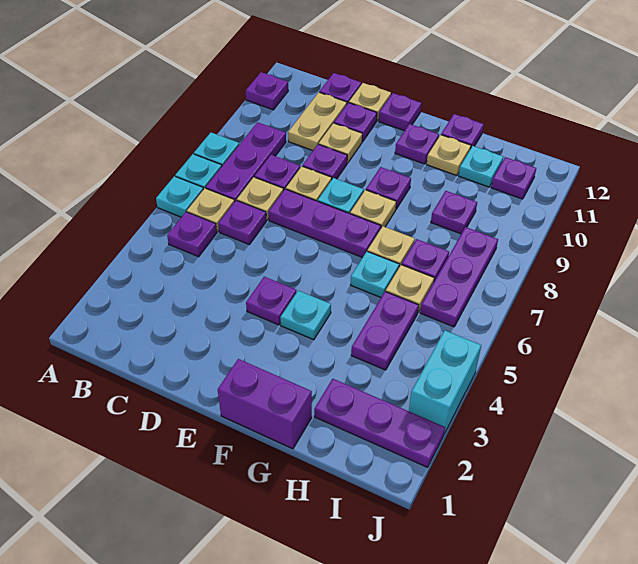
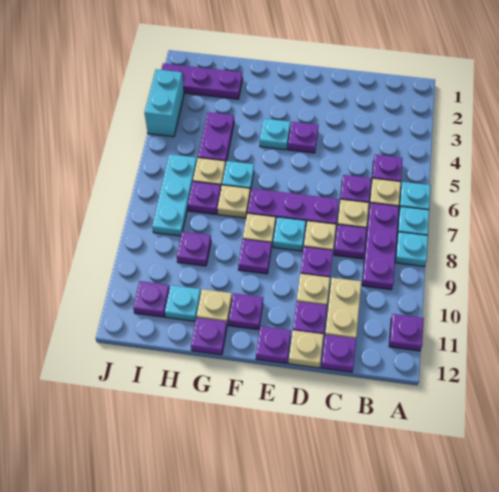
purple 1x2 brick [218,359,312,449] -> none
purple 1x3 plate [420,227,498,327] -> cyan 1x3 plate [152,154,197,236]

